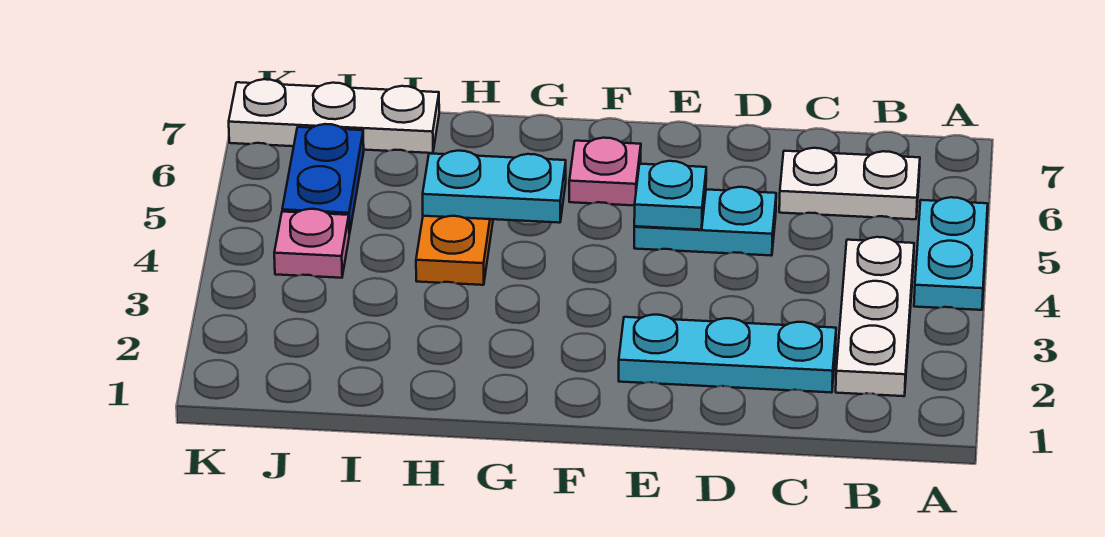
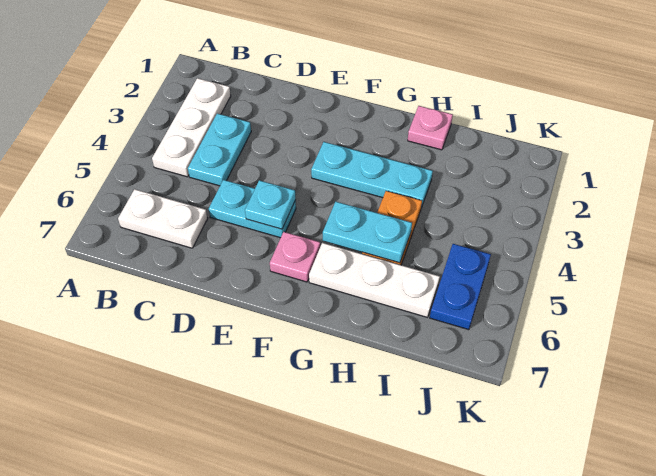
cyan 1x2 plate [914,197,988,310] -> cyan 1x2 plate moved to [188,114,251,186]
cyan 1x3 plate [619,315,836,393] -> cyan 1x3 plate moved to [311,142,433,208]
white 1x3 plate [229,79,439,153] -> white 1x3 plate moved to [309,243,440,317]
pink 1x1 plate [274,209,349,278] -> pink 1x1 plate moved to [408,106,453,150]

